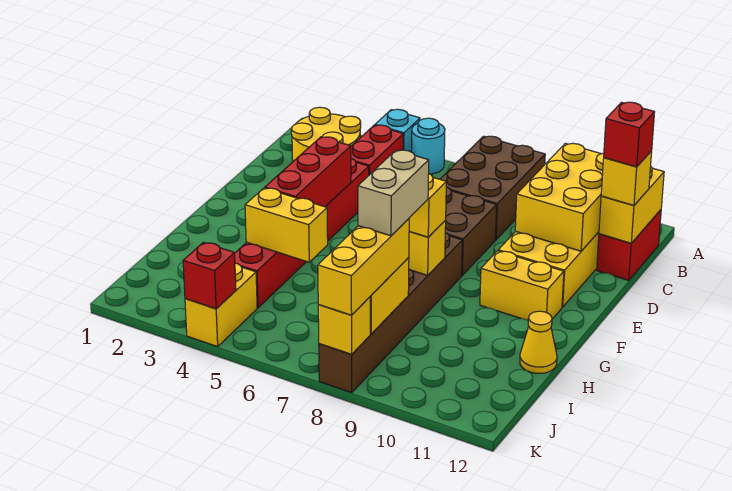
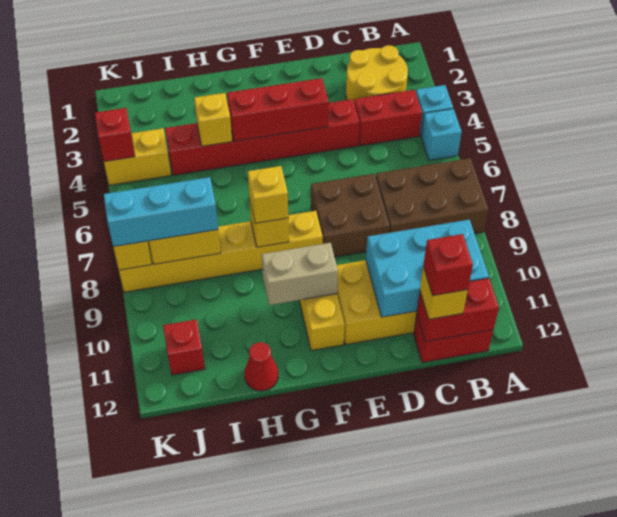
cyan 1x1 round brick [412,118,445,174] -> cyan 1x1 brick [421,109,462,160]
yellow 2x3 brick [515,143,604,251] -> cyan 2x3 brick [366,220,489,317]
yellow 1x2 brick [599,167,664,243] -> red 1x2 brick [417,278,499,342]
brown 1x6 brick [319,232,462,393] -> yellow 1x6 brick [119,211,323,292]
yellow 1x2 brick [245,188,328,262] -> yellow 1x1 brick [194,93,232,146]
tan 1x2 brick [358,150,429,236] -> tan 1x2 brick moved to [262,243,338,305]
yellow 1x1 cone [520,311,557,373] -> red 1x1 cone [245,342,278,391]
yellow 1x3 brick [318,219,409,315] -> cyan 1x3 brick [104,177,218,247]
none -> red 1x1 brick [163,319,205,375]

